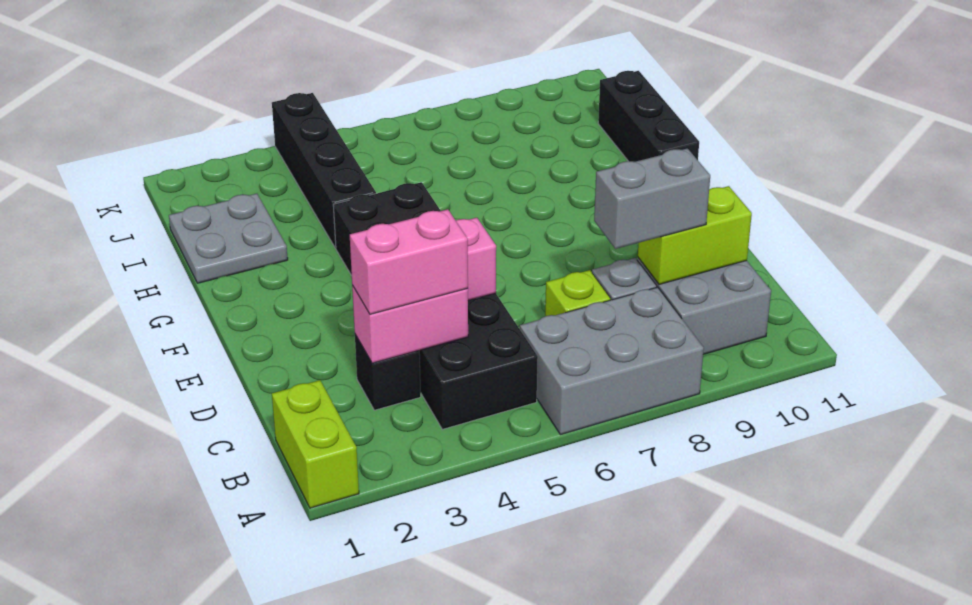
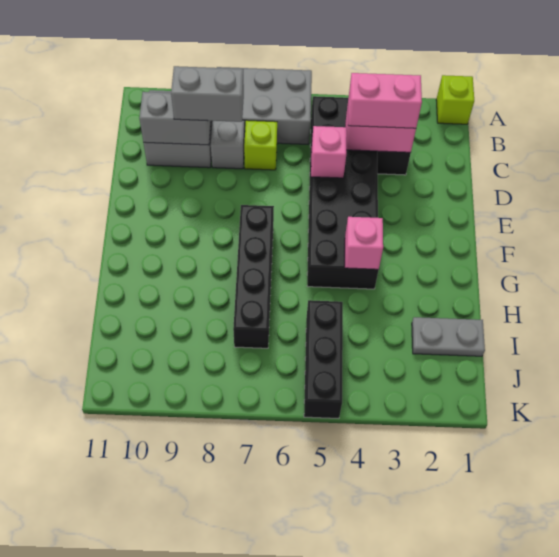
lime 1x2 brick [272,380,359,508] -> lime 1x1 brick [436,75,474,124]
lime 1x2 brick [638,186,752,284] -> grey 1x2 brick [139,92,211,145]
none -> pink 1x1 brick [345,217,383,269]
black 1x3 brick [598,71,699,162] -> black 1x3 brick moved to [304,300,343,418]
grey 2x2 plate [169,193,288,283] -> grey 1x2 plate [412,317,485,356]
black 1x4 brick [272,93,376,248] -> black 1x4 brick moved to [233,205,274,348]

